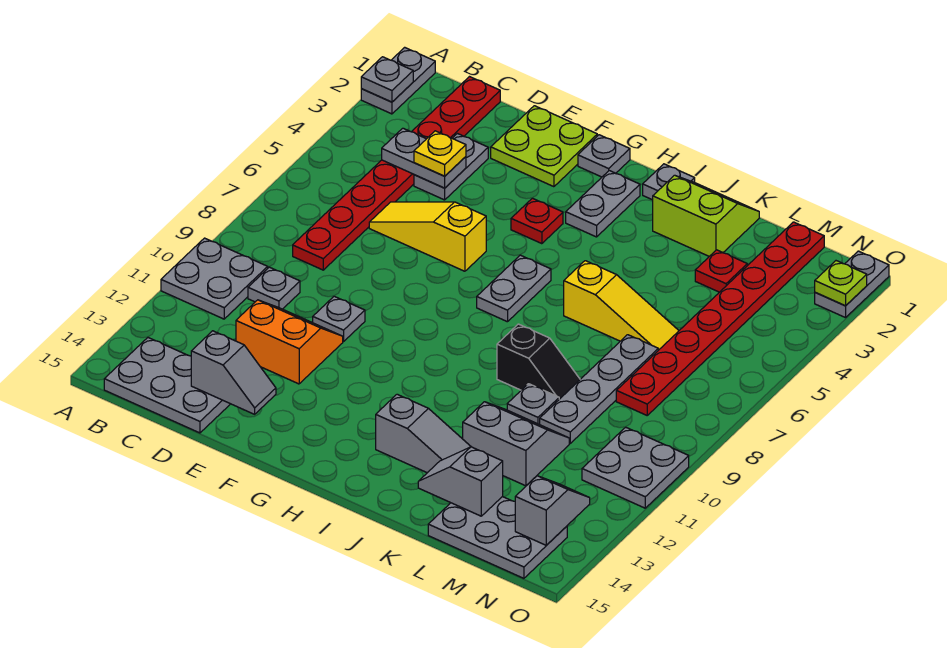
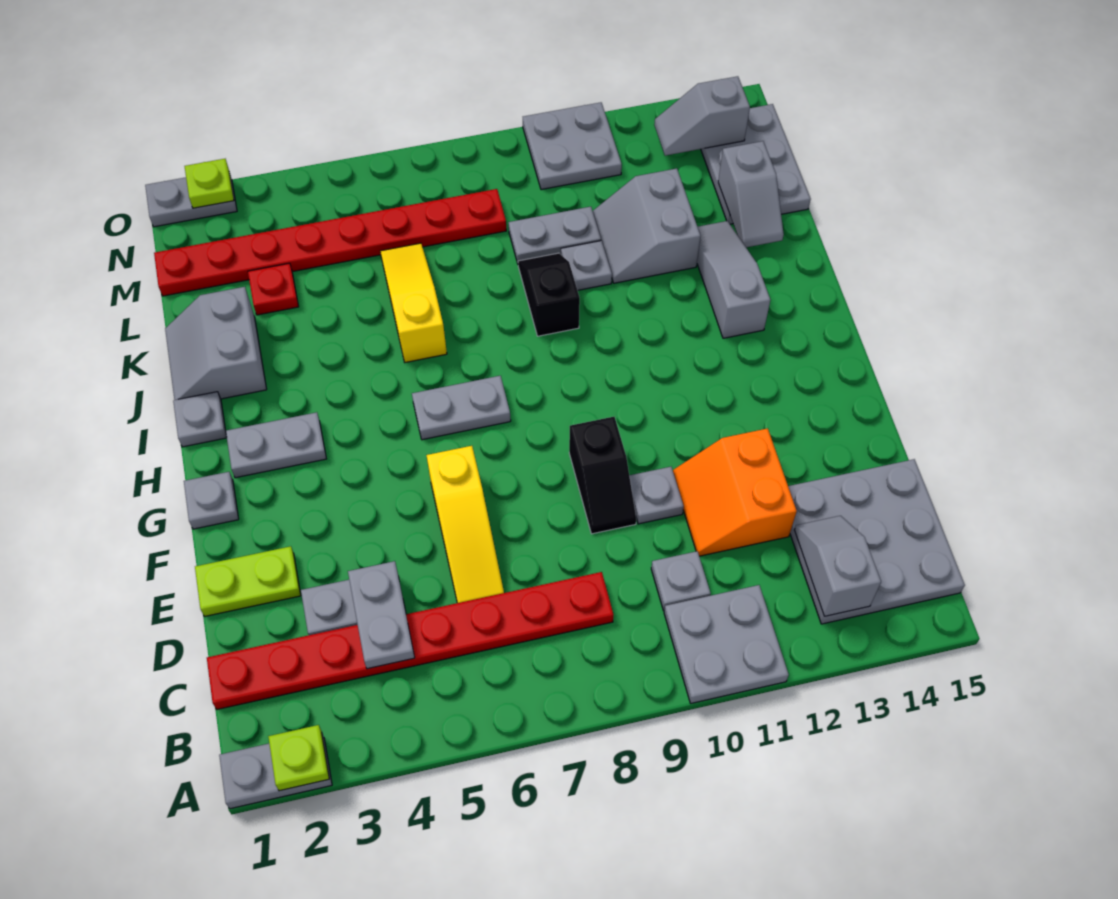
grey 1x1 plate [361,57,413,102] -> lime 1x1 plate [268,725,329,791]
grey 2x3 plate [104,338,230,433] -> grey 3x3 plate [788,459,965,624]
yellow 1x1 plate [414,131,466,176] -> none
grey 1x2 slope [191,331,276,414] -> grey 1x2 slope moved to [794,516,881,616]
lime 2x2 plate [491,106,597,187] -> lime 1x2 plate [195,546,301,617]
none -> black 1x2 slope [569,417,636,534]
red 1x1 plate [511,198,563,244] -> none
lime 2x2 slope [653,175,759,256] -> grey 2x2 slope [165,287,267,400]
grey 1x4 plate [540,335,658,443] -> grey 1x2 plate [509,207,601,263]

